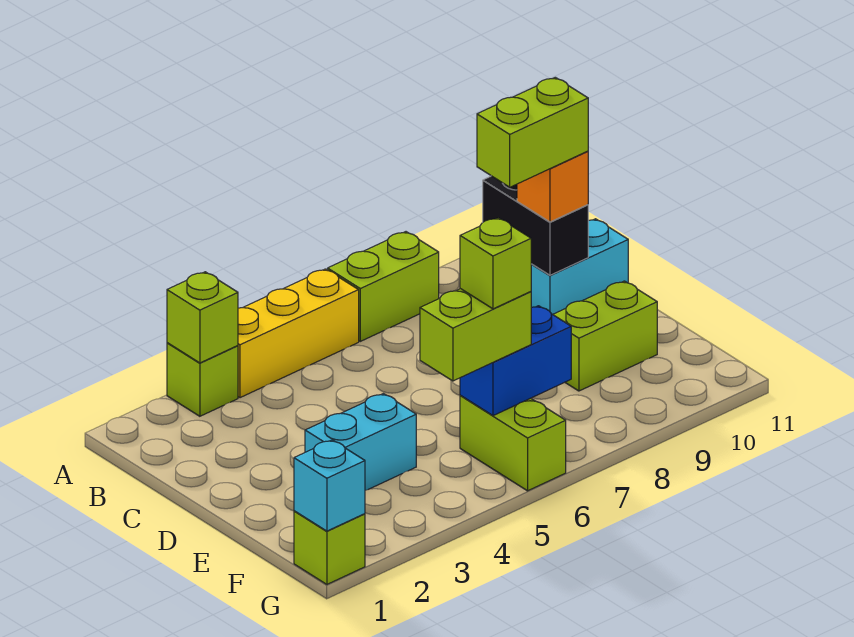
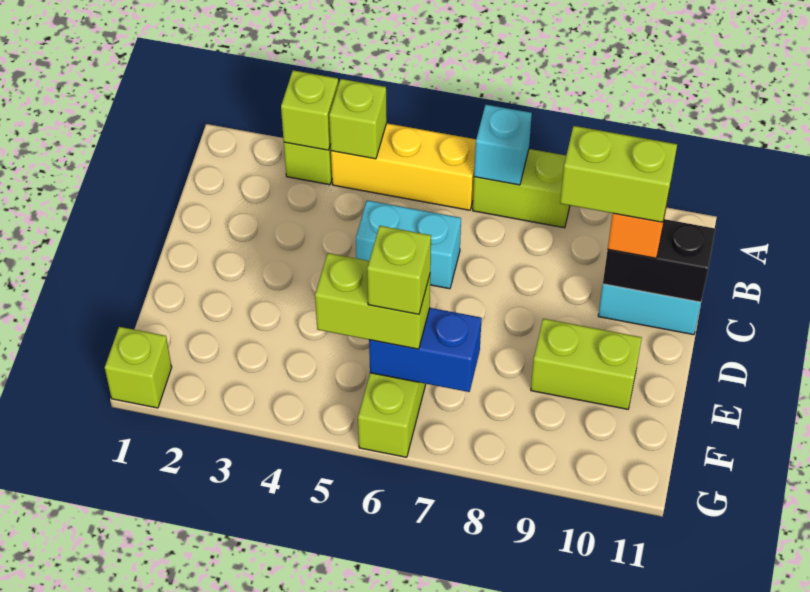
none -> lime 1x1 brick [329,79,387,159]
black 1x2 brick [483,176,588,275] -> black 1x2 brick turned to [603,219,715,302]
cyan 1x2 brick [305,394,416,491] -> cyan 1x2 brick moved to [356,200,461,289]
cyan 1x1 brick [294,440,365,531] -> cyan 1x1 brick moved to [474,105,532,185]

